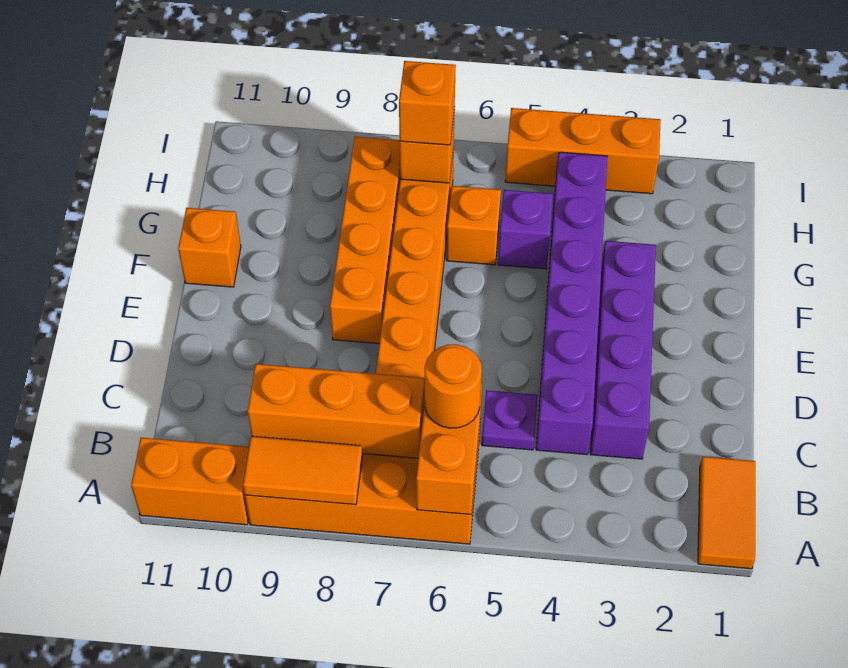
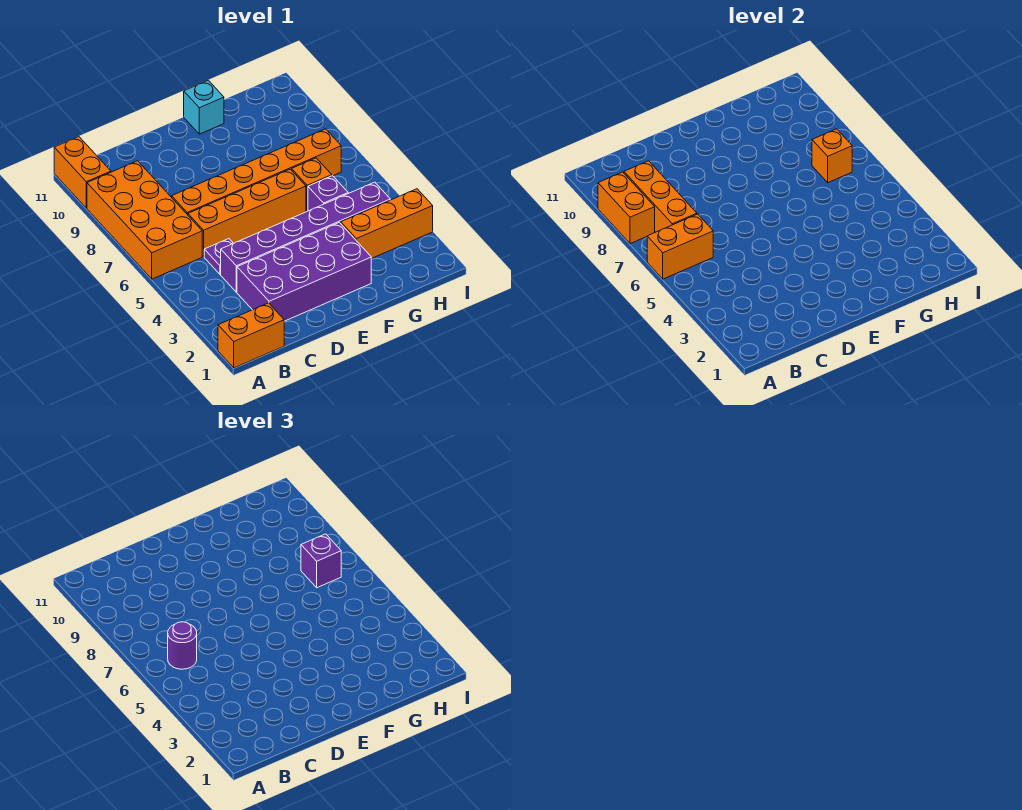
orange 1x2 tile [698,457,755,569] -> orange 1x2 brick [218,303,284,368]
orange 1x2 tile [243,436,362,505] -> orange 1x2 brick [598,172,655,244]
orange 1x1 round brick [425,344,482,428] -> purple 1x1 round brick [168,622,197,669]
purple 1x4 brick [590,241,656,459] -> purple 2x4 brick [237,222,371,321]
orange 1x4 brick [330,137,400,344] -> orange 1x4 brick moved to [188,169,306,256]
orange 1x1 brick [178,208,241,287] -> cyan 1x1 brick [184,80,224,134]
orange 1x1 brick [399,61,456,145] -> purple 1x1 brick [301,534,341,588]
orange 1x3 brick [505,108,661,194] -> orange 1x3 brick turned to [341,189,433,259]

